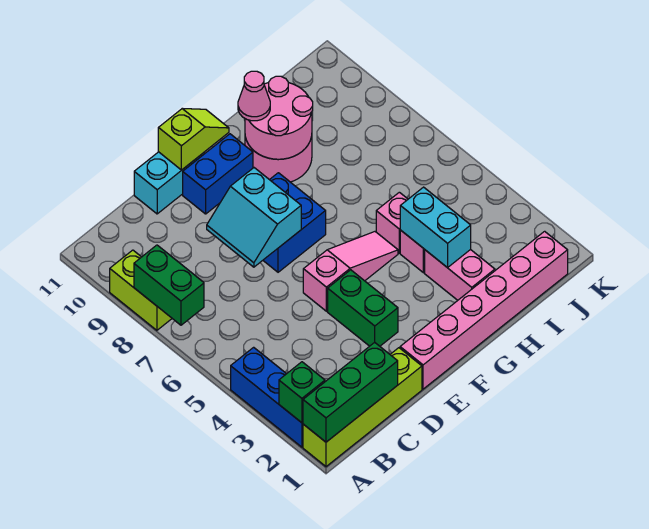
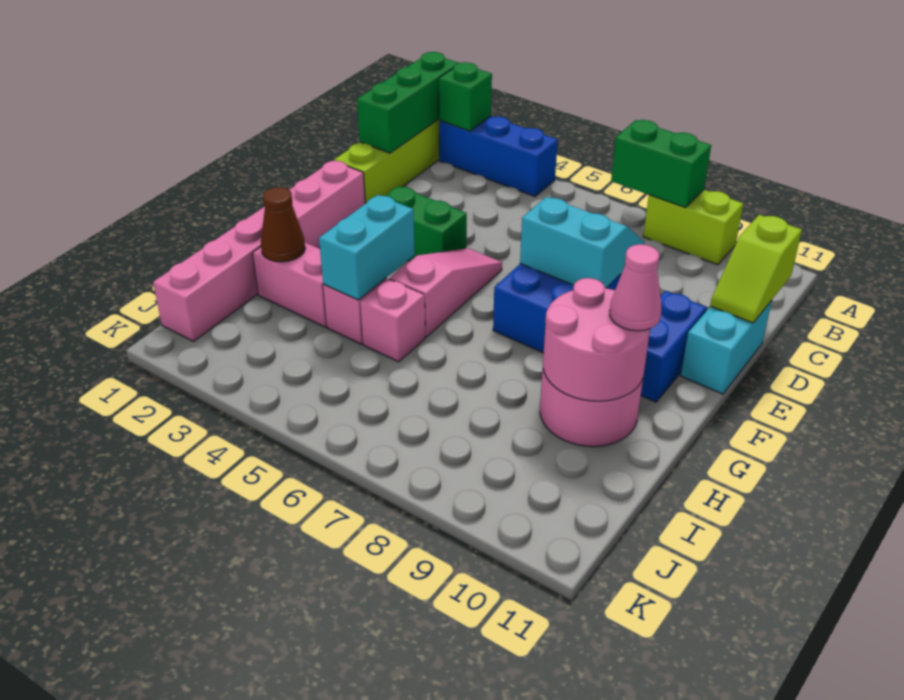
pink 1x3 slope [303,232,398,311] -> pink 1x3 slope turned to [390,248,502,337]
lime 1x2 slope [158,109,229,170] -> lime 1x2 slope moved to [710,215,802,323]
none -> brown 1x1 cone [261,187,305,262]
cyan 1x2 brick [400,187,471,268] -> cyan 1x2 brick turned to [319,195,415,300]

